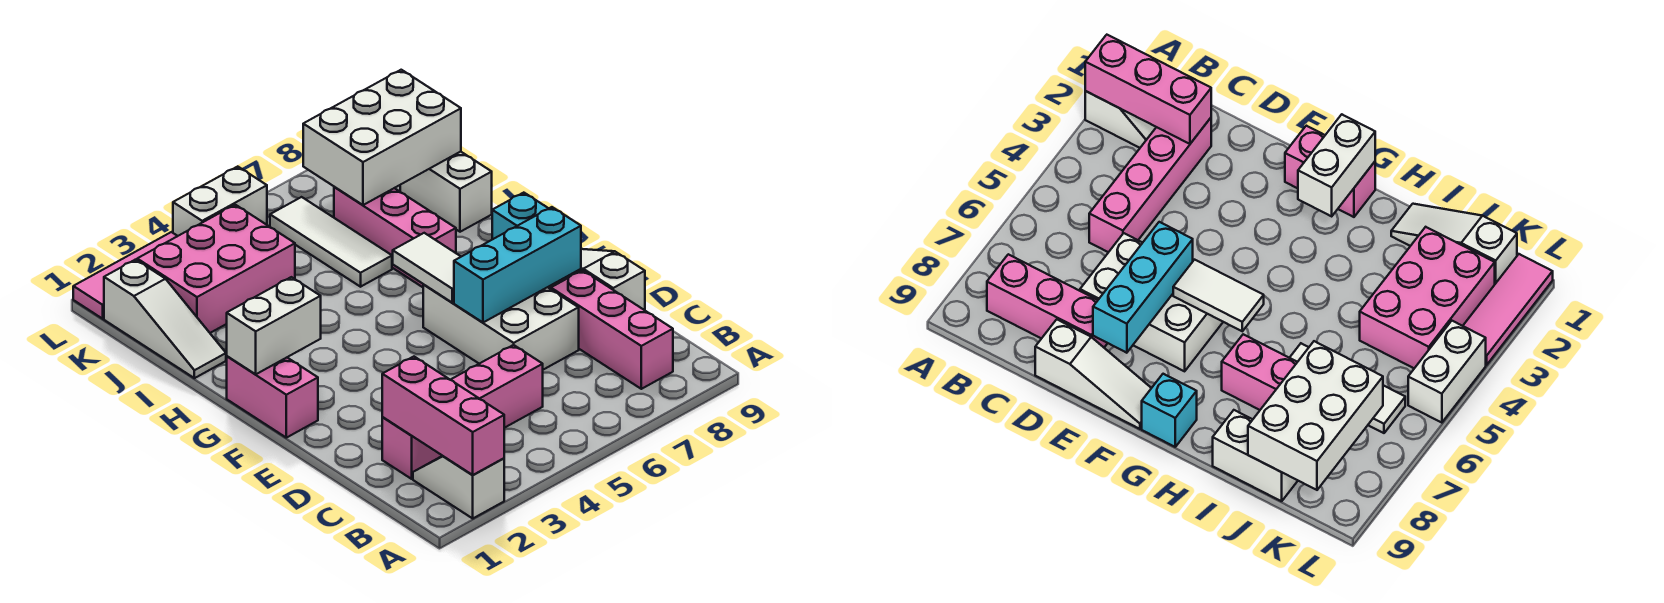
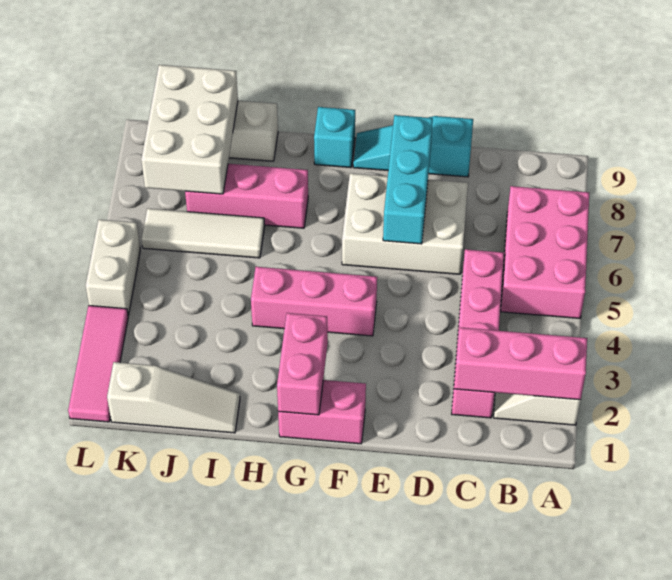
pink 1x3 brick [551,270,673,389] -> pink 1x3 brick moved to [251,267,377,336]
white 1x3 slope [548,249,645,310] -> cyan 1x3 slope [353,116,473,177]
white 1x2 tile [393,233,461,303] -> none
white 1x2 brick [227,277,321,374] -> pink 1x2 brick [277,313,328,415]
pink 2x3 brick [137,205,295,333] -> pink 2x3 brick moved to [501,186,589,318]

